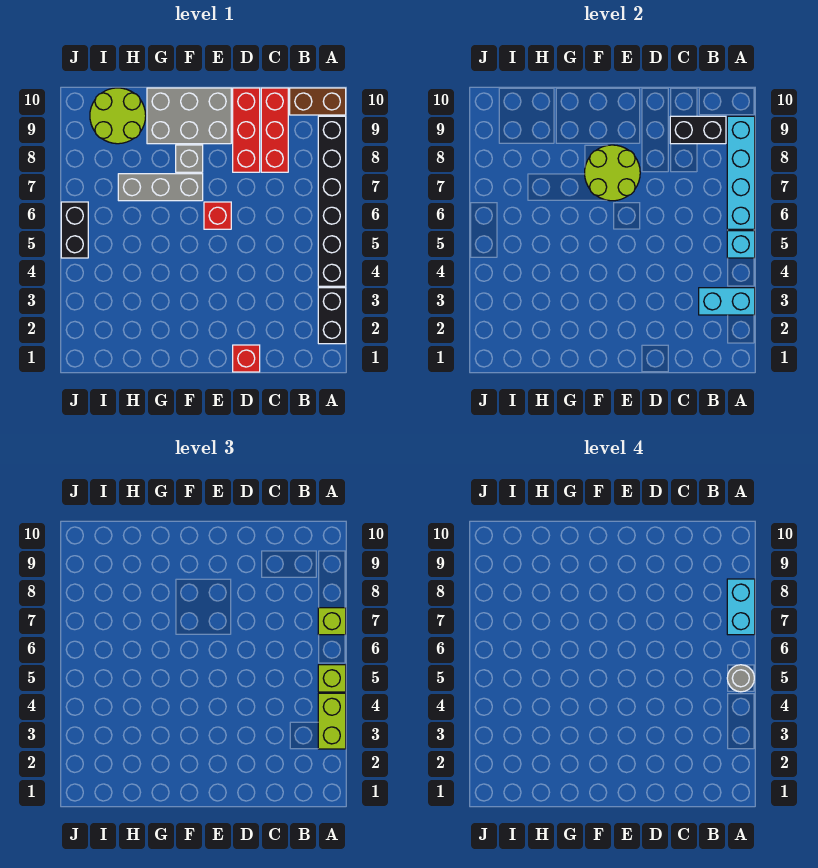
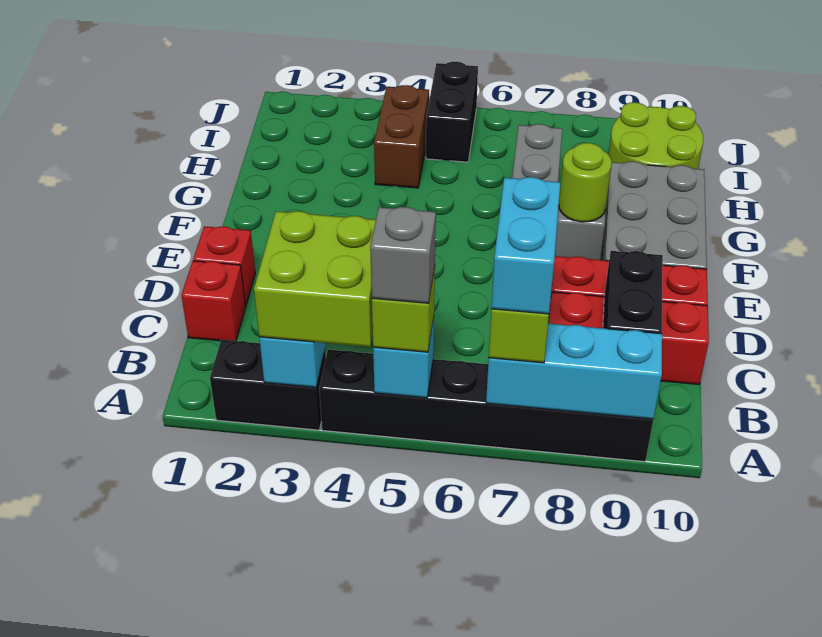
lime 1x2 brick [318,693,346,749] -> lime 2x2 brick [254,211,376,347]
grey 1x1 round brick [727,665,754,692] -> grey 1x1 brick [370,207,436,303]
cyan 1x4 brick [727,116,755,229] -> cyan 1x3 brick [486,323,662,419]
cyan 1x2 brick [727,579,755,635] -> cyan 1x2 brick turned to [492,177,561,314]
brown 1x2 brick [290,88,346,115] -> brown 1x2 brick moved to [374,85,429,188]
red 1x1 brick [204,202,231,229] -> red 1x1 brick moved to [181,261,246,341]
lime 2x2 round brick [585,145,640,201] -> lime 1x1 round brick [559,143,612,222]
black 1x2 brick [61,202,88,258] -> black 1x2 brick turned to [426,62,478,162]

